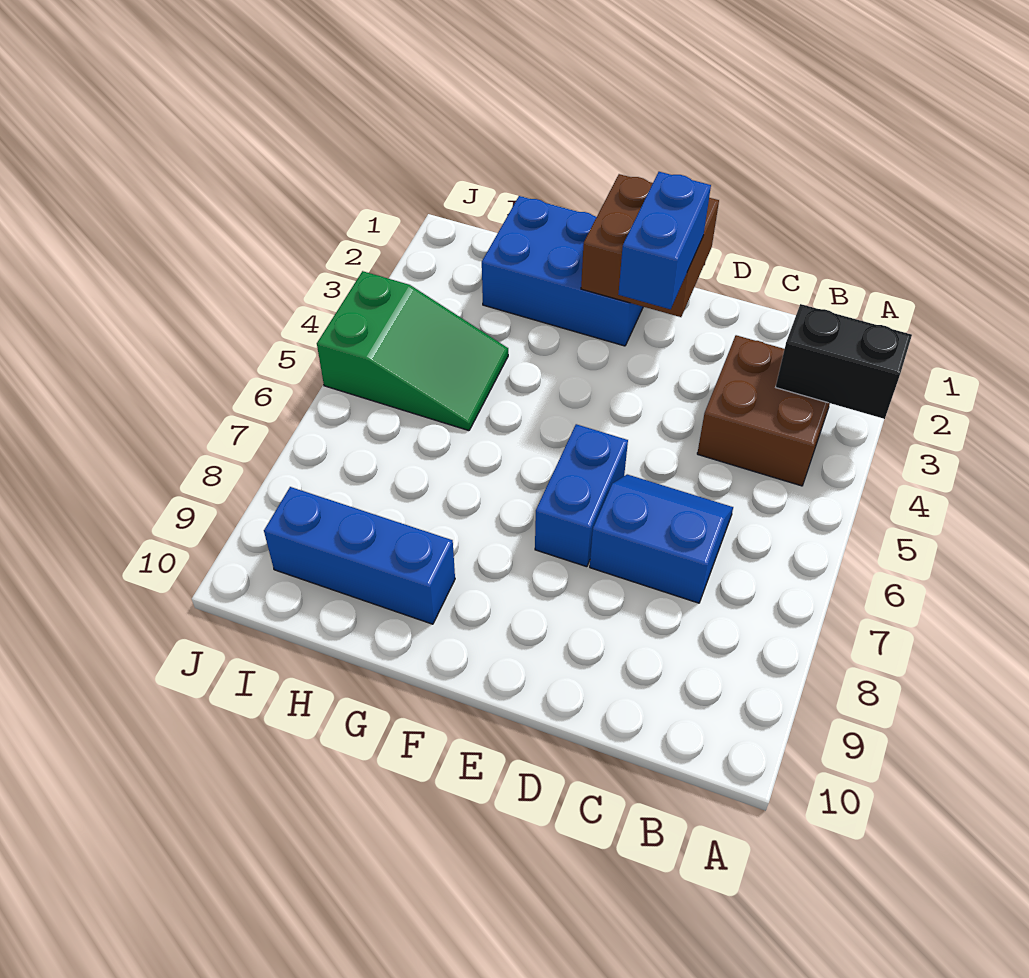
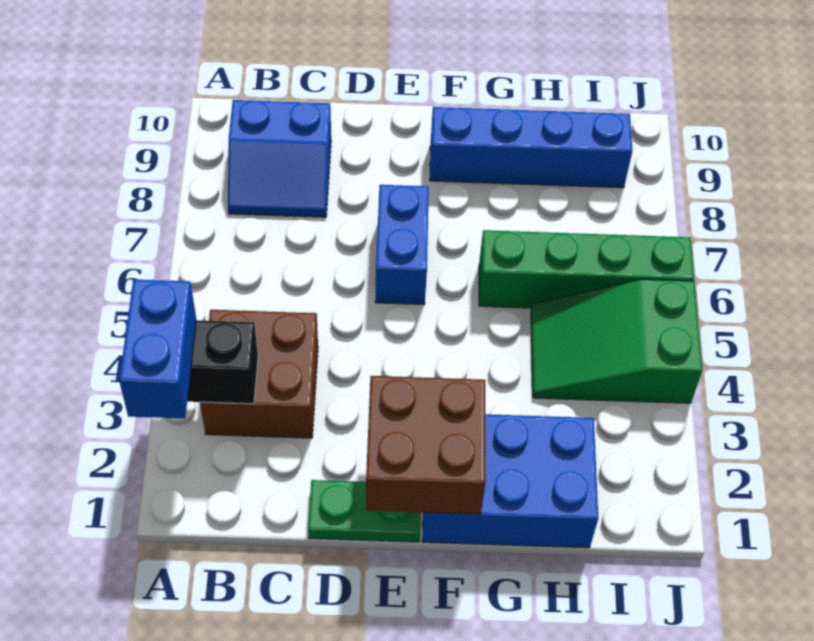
blue 2x2 slope [590,474,733,603] -> blue 2x2 slope moved to [228,100,331,217]
none -> green 1x2 plate [308,480,421,542]
blue 1x2 brick [618,172,711,309] -> blue 1x2 brick moved to [119,280,196,418]
none -> green 1x4 brick [479,230,694,308]
blue 1x3 brick [264,487,455,624] -> blue 1x4 brick [430,107,632,188]

